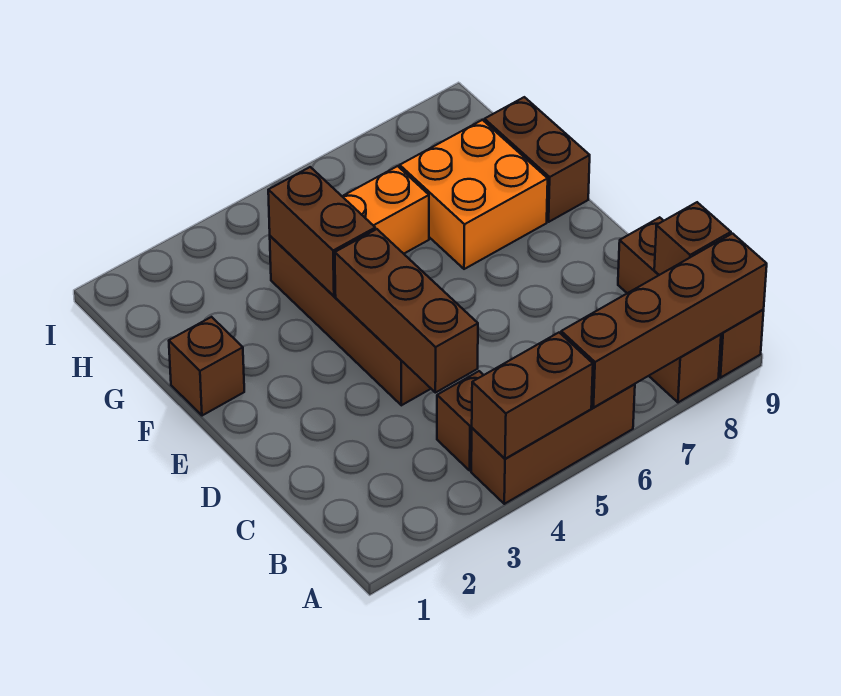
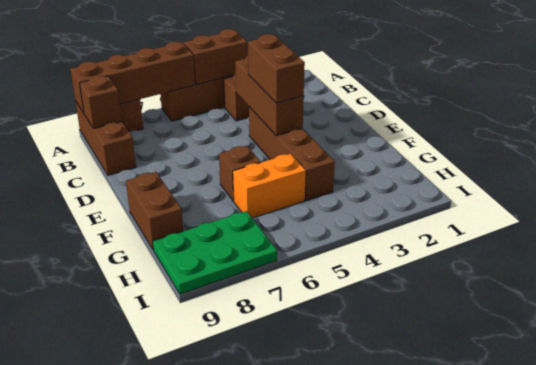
brown 1x1 brick [169,317,244,416] -> brown 1x1 brick moved to [219,146,261,201]
brown 1x2 brick [268,167,375,296] -> brown 1x2 brick moved to [248,34,305,103]
orange 2x2 brick [400,120,548,269] -> none
none -> green 2x3 plate [153,211,277,294]

